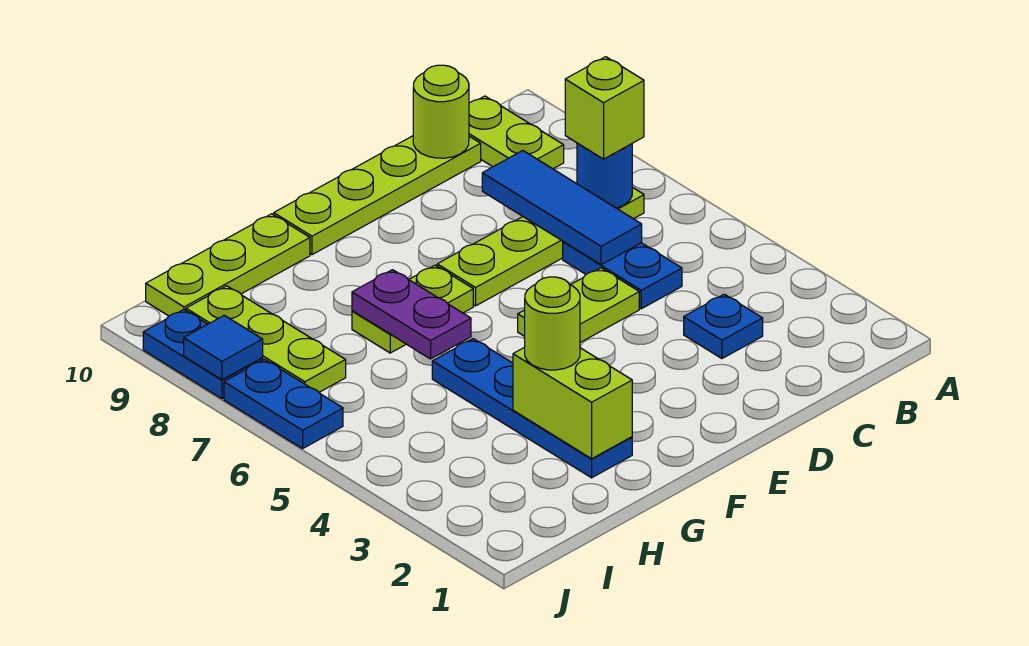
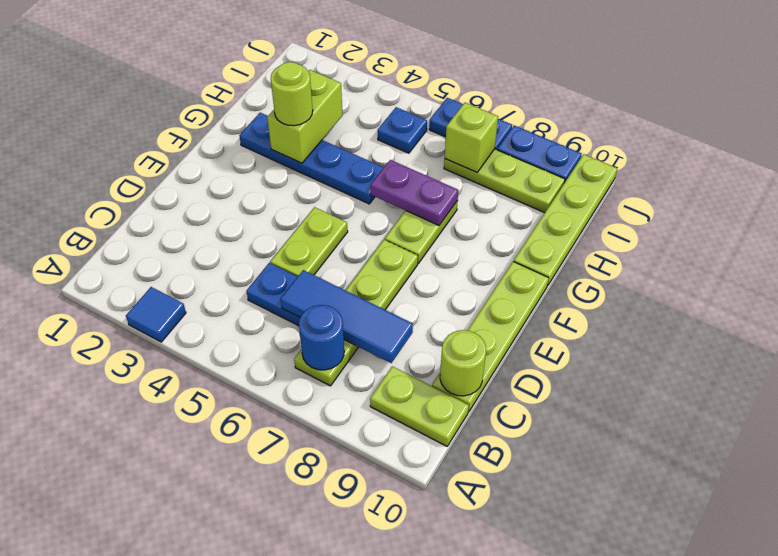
lime 1x1 brick [565,57,644,159] -> lime 1x1 brick moved to [445,103,498,172]
blue 1x1 plate [684,294,763,359] -> blue 1x1 plate moved to [378,107,427,153]
lime 1x2 brick [513,347,632,459] -> lime 1x2 brick turned to [267,70,343,163]
lime 1x3 plate [146,214,310,316] -> lime 1x4 plate [514,154,617,286]
blue 1x1 tile [184,315,263,380] -> blue 1x1 tile moved to [126,287,186,342]

